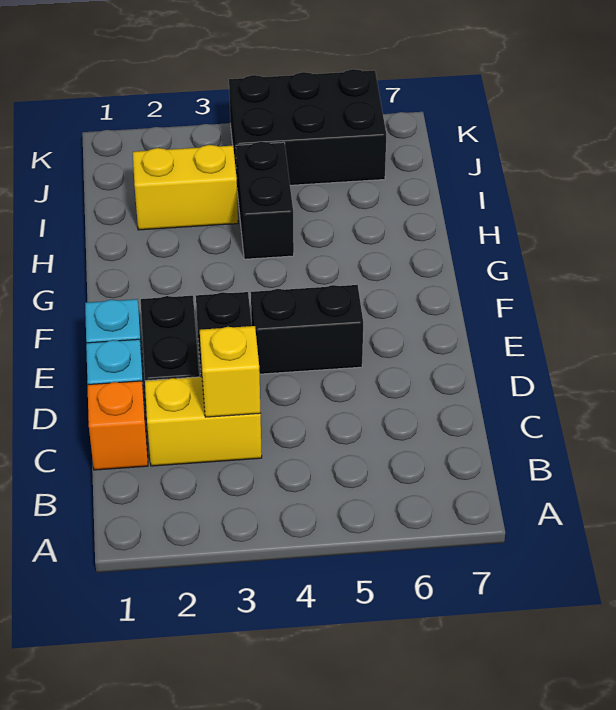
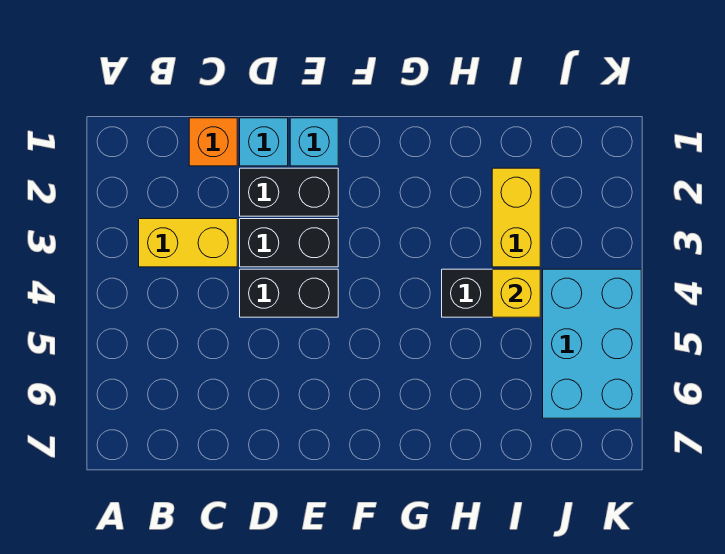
yellow 1x2 brick [145,377,262,466] -> yellow 1x2 brick turned to [139,219,237,267]
yellow 1x1 brick [200,326,261,417] -> yellow 1x1 brick moved to [492,269,540,317]
black 1x2 brick [251,285,363,374] -> black 1x2 brick turned to [240,269,338,317]
black 2x3 brick [229,69,386,185] -> cyan 2x3 brick [543,269,641,418]

